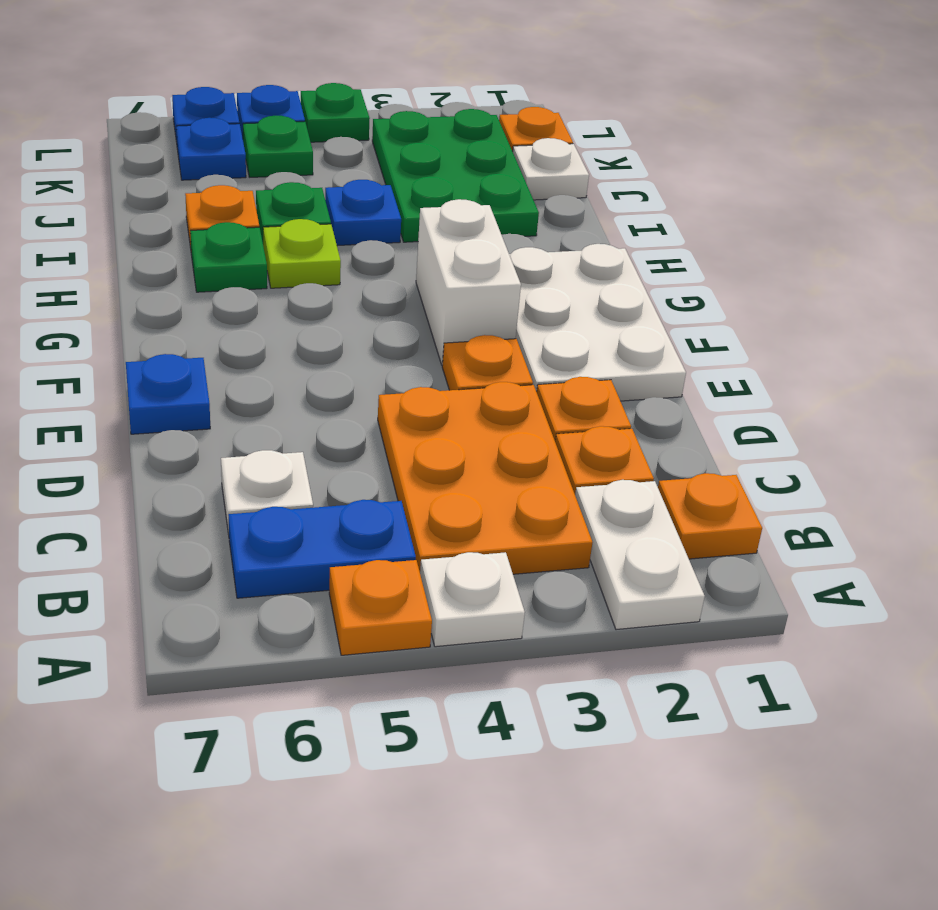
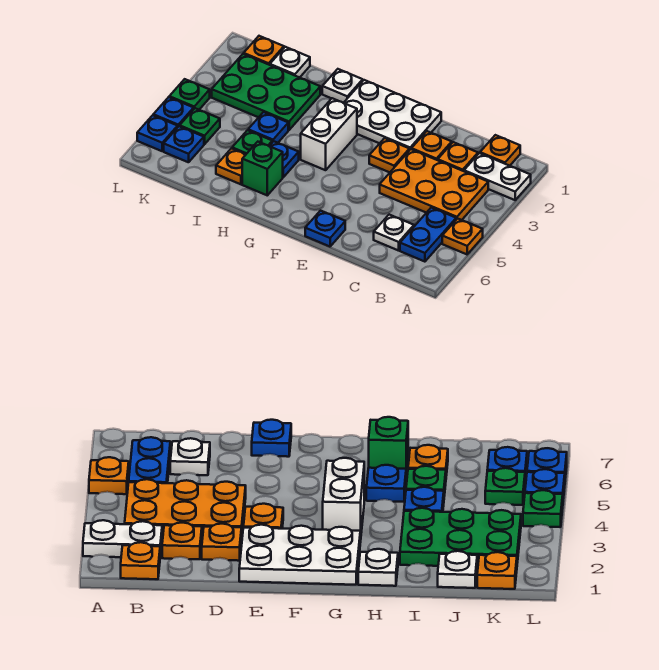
white 1x1 plate [420,552,525,647] -> white 1x1 plate moved to [322,69,363,103]
white 1x2 brick [416,199,521,365] -> white 1x2 brick turned to [301,98,357,170]
lime 1x1 plate [263,219,341,288] -> blue 1x1 plate [269,141,299,177]
green 1x1 plate [190,222,267,292] -> green 1x1 brick [242,142,283,195]

